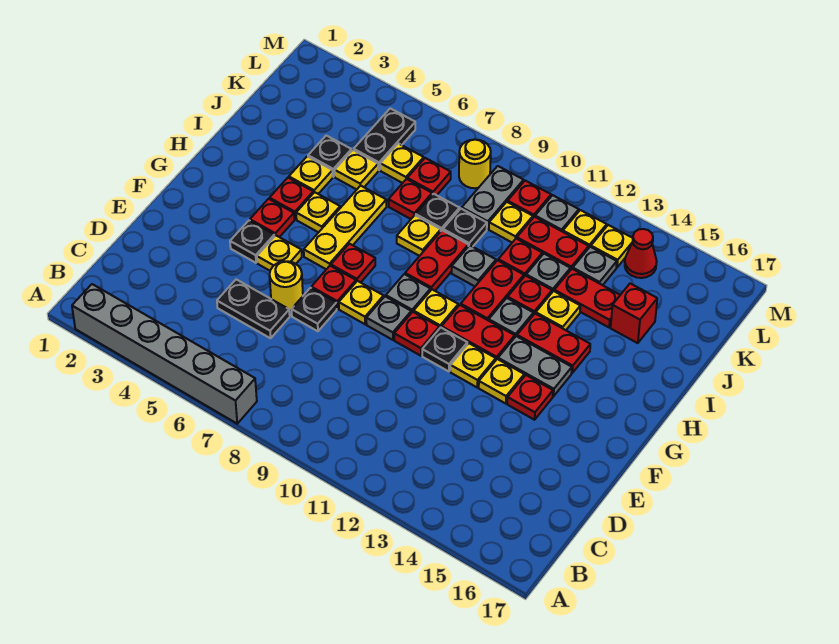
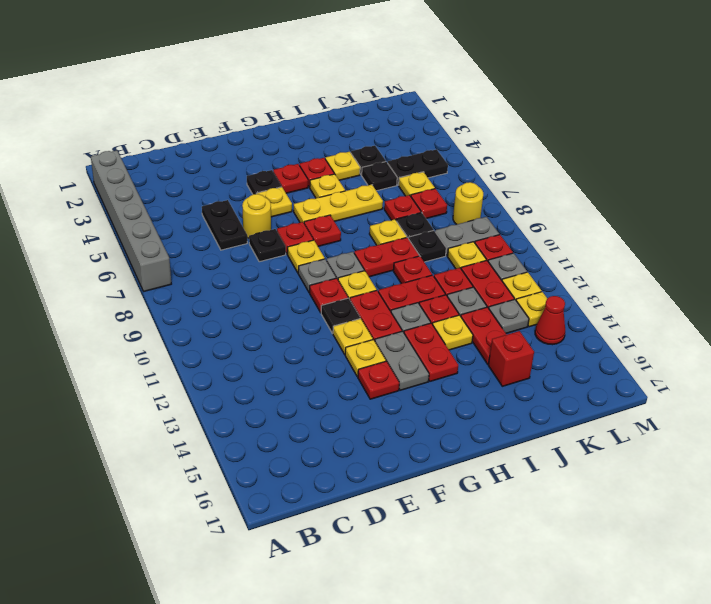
grey 1x1 plate [452,245,496,286] -> red 1x1 plate [393,256,432,284]
yellow 1x1 plate [335,150,378,189] -> black 1x1 plate [362,162,397,191]

